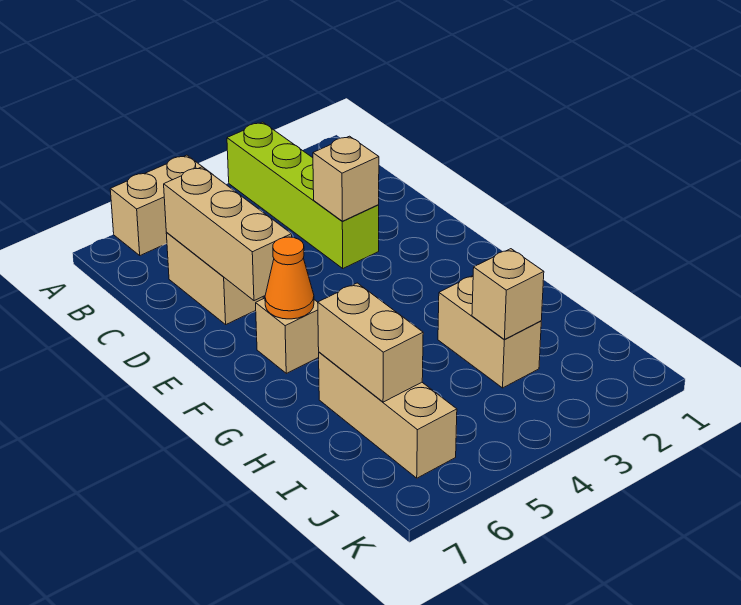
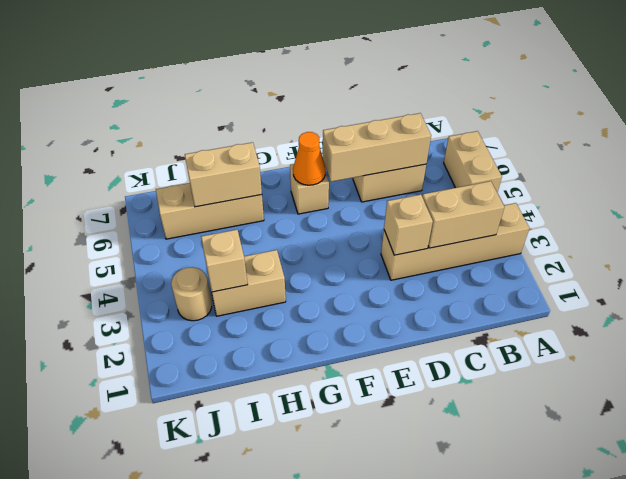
lime 1x4 brick [227,122,379,268] -> tan 1x4 brick [381,203,529,280]
none -> tan 1x2 brick [422,181,504,248]
none -> tan 1x1 round brick [171,267,212,321]

